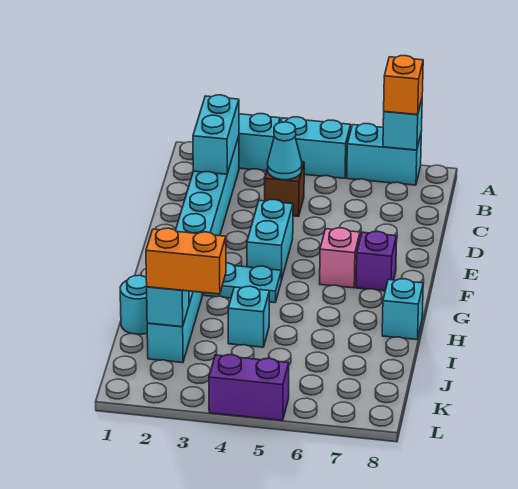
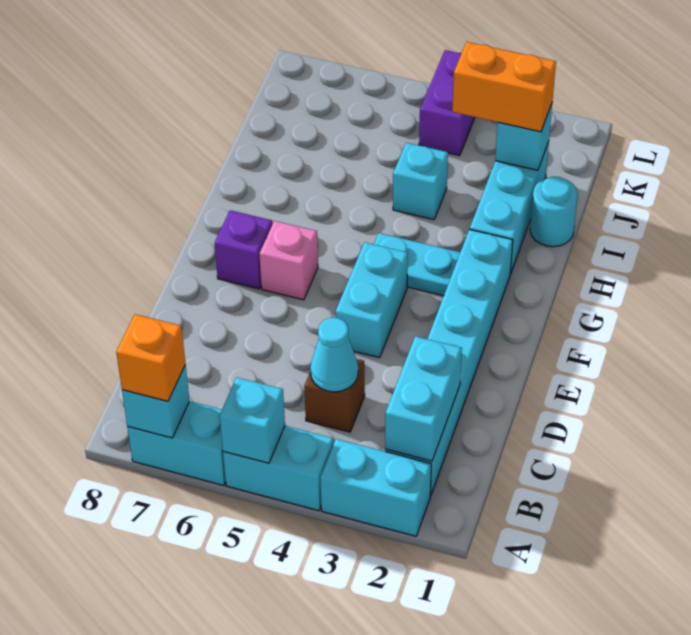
cyan 1x1 brick [382,279,423,340] -> cyan 1x1 brick moved to [220,377,285,463]
purple 1x2 brick [209,355,289,420] -> purple 1x2 brick turned to [419,50,475,156]

